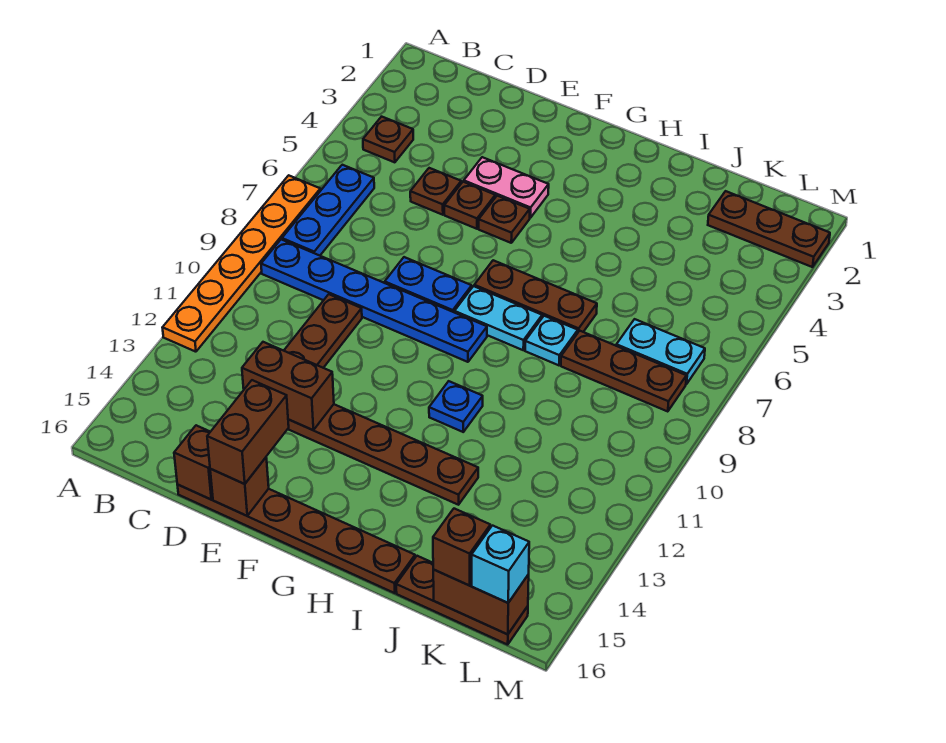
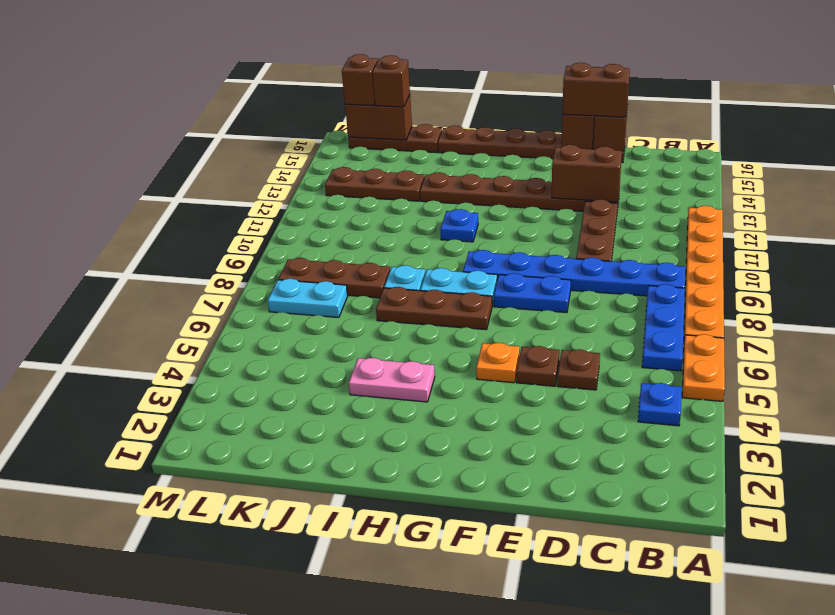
none -> orange 1x2 plate [682,334,725,401]
brown 1x1 plate [363,117,413,162] -> blue 1x1 plate [638,383,682,426]
pink 1x2 plate [464,157,549,218] -> pink 1x2 plate moved to [349,358,435,402]
brown 1x2 brick [207,380,289,484] -> brown 1x2 brick turned to [562,63,630,117]
brown 1x1 plate [479,196,530,243] -> orange 1x1 plate [476,343,520,383]
brown 1x3 plate [708,191,830,267] -> brown 1x3 plate moved to [325,167,425,201]
cyan 1x1 brick [472,526,529,603] -> brown 1x1 brick [342,54,378,106]

